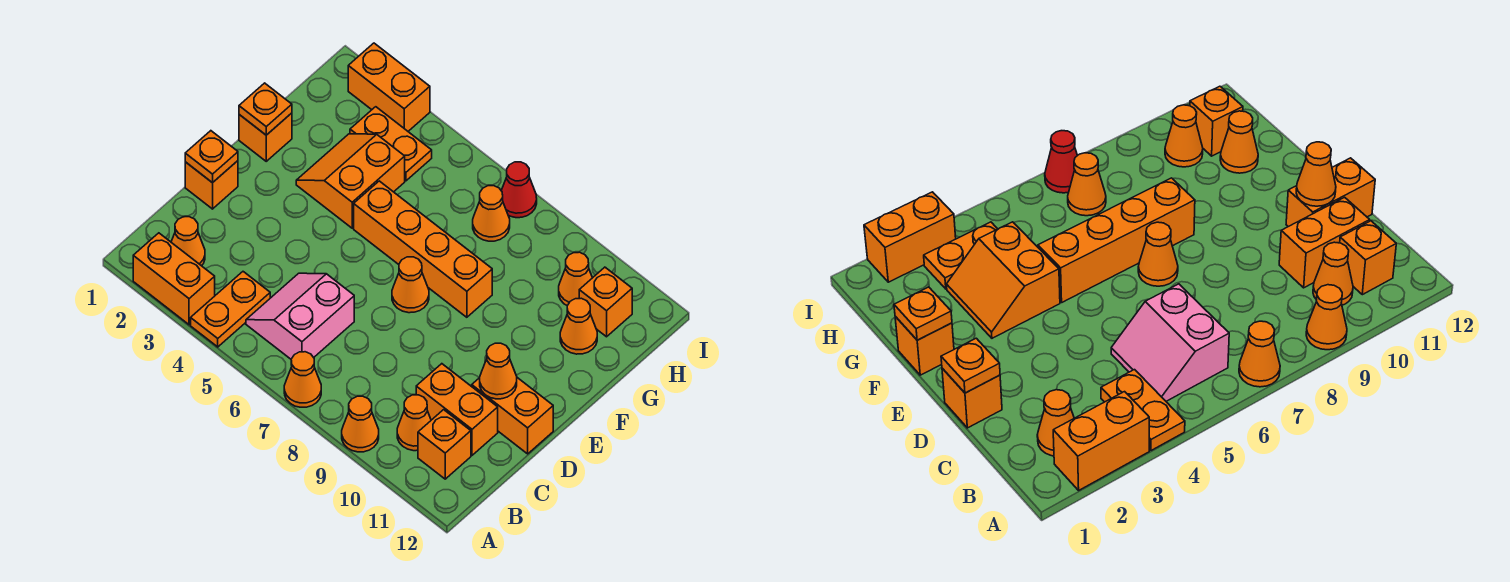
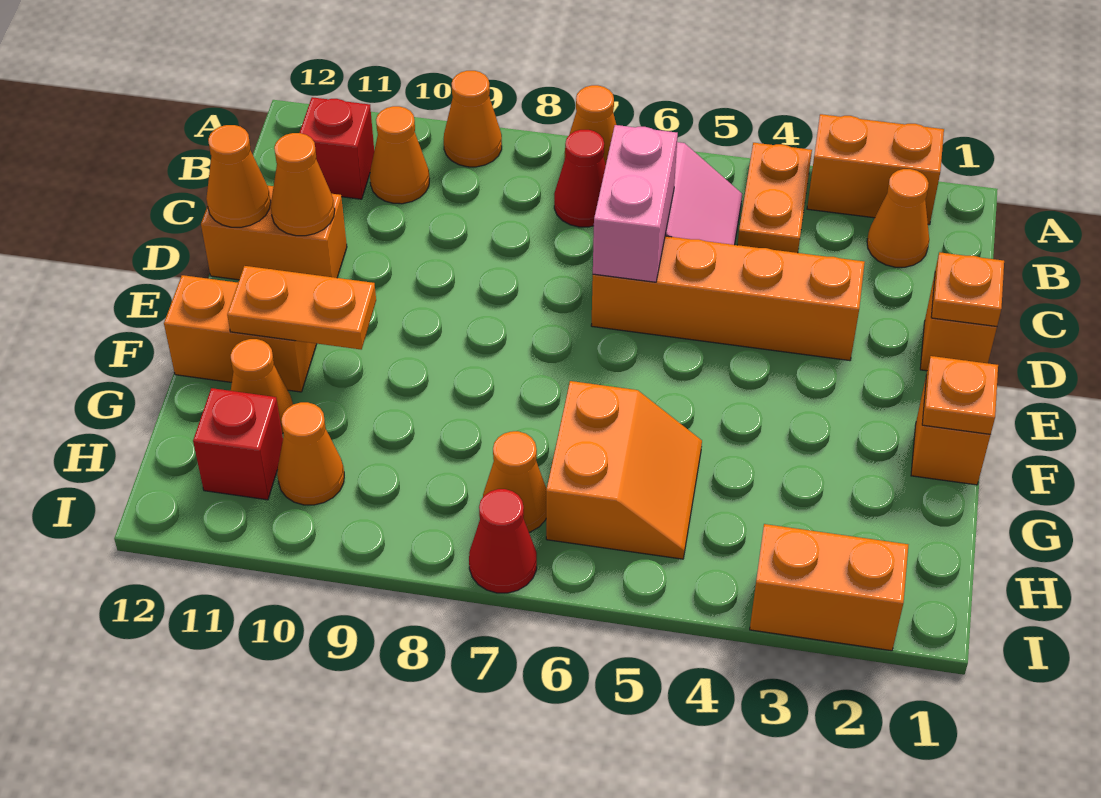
none -> red 1x1 cone [554,130,606,227]
orange 1x1 brick [418,410,471,479] -> red 1x1 brick [300,97,374,199]
none -> pink 1x2 brick [593,125,678,282]
orange 1x2 brick [416,364,498,455] -> orange 1x2 brick moved to [164,275,317,392]
orange 1x1 cone [392,257,429,313] -> orange 1x1 cone moved to [206,125,271,227]
orange 2x2 slope [296,134,405,228] -> orange 2x2 slope moved to [546,381,702,559]
orange 1x4 brick [354,181,492,317] -> orange 1x4 brick moved to [591,236,865,361]
orange 1x2 plate [350,107,432,181] -> orange 1x2 plate moved to [227,266,376,350]
orange 1x1 brick [579,267,632,337] -> red 1x1 brick [193,388,283,500]

